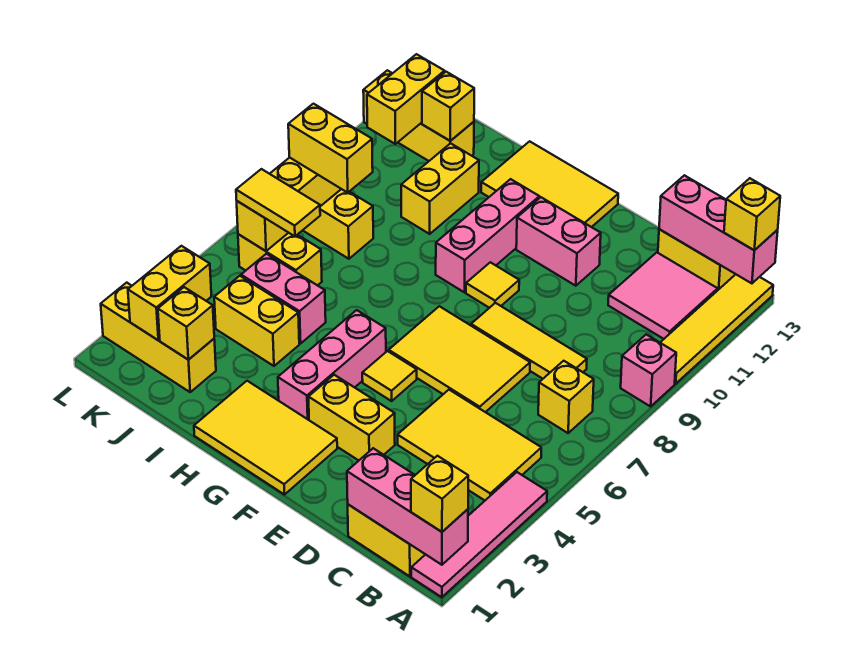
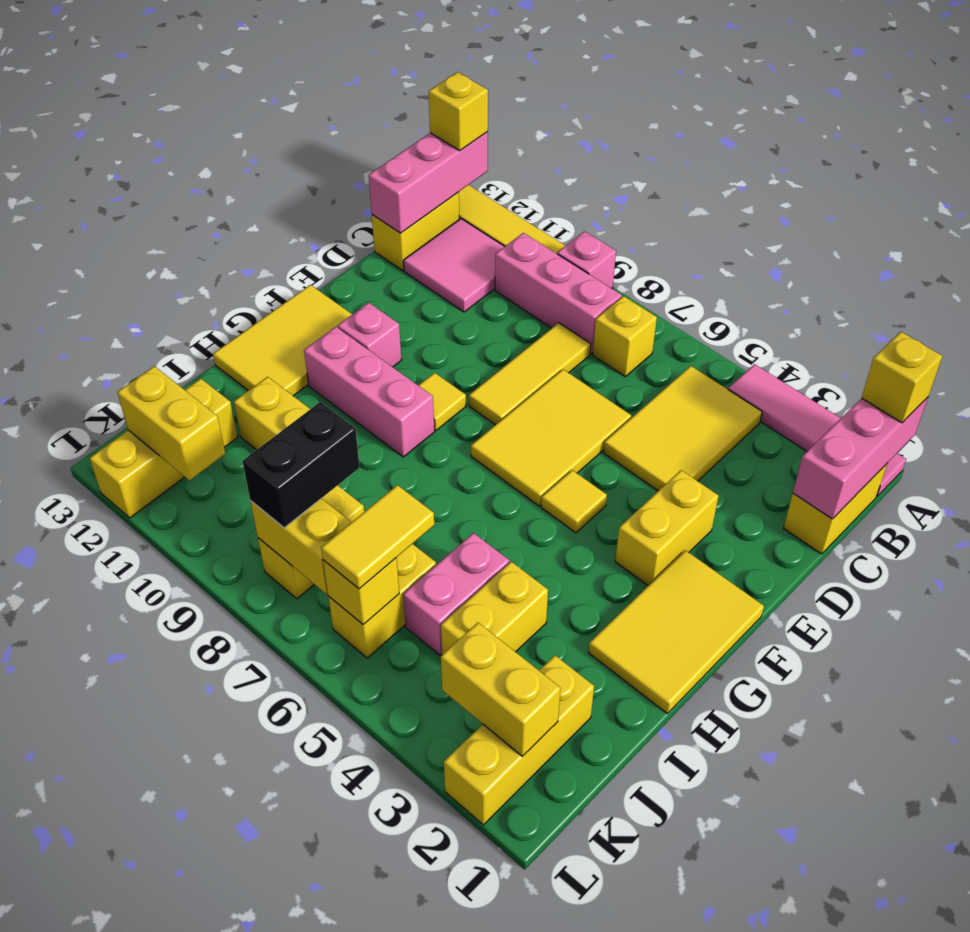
pink 1x2 brick [516,197,601,286] -> pink 1x1 brick [338,303,401,367]
pink 1x3 brick [278,310,386,420] -> pink 1x3 brick moved to [495,233,622,354]
yellow 1x1 brick [158,287,214,360] -> none
yellow 1x2 brick [288,104,373,192] -> black 1x2 brick [242,402,360,528]
yellow 1x1 brick [422,72,474,141] -> none

